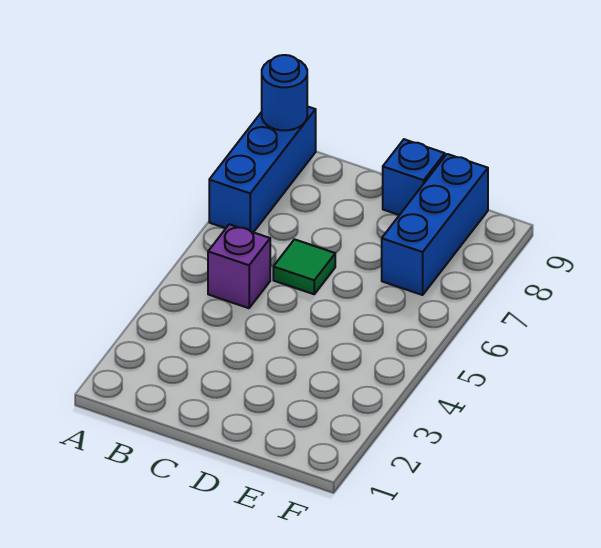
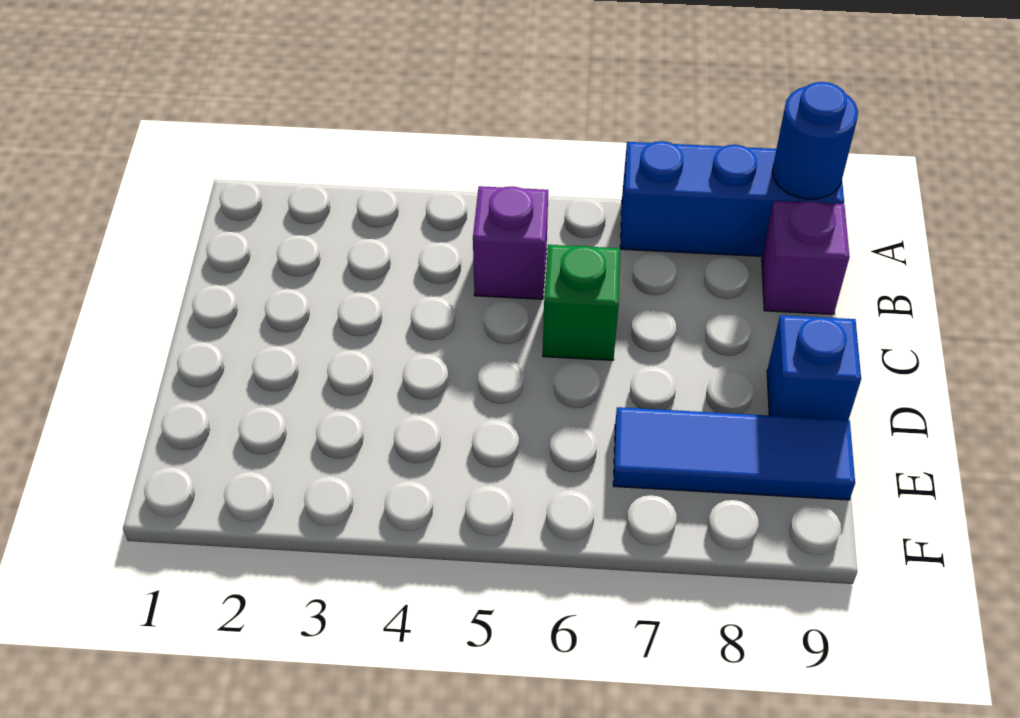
none -> purple 1x1 brick [762,201,850,314]
green 1x1 tile [273,239,335,294] -> green 1x1 brick [543,245,620,360]
blue 1x3 brick [382,154,488,295] -> blue 1x3 tile [613,407,855,500]

